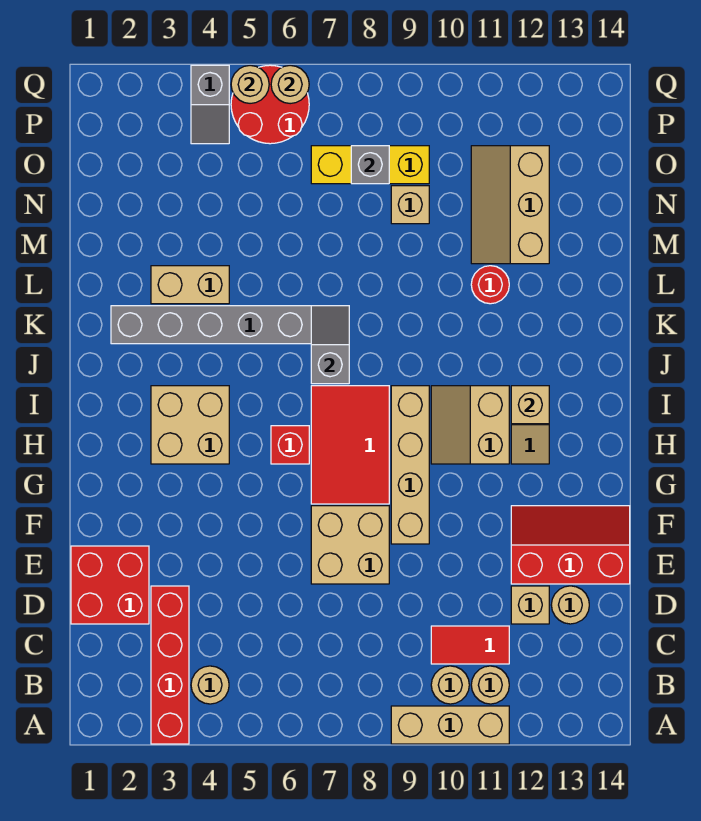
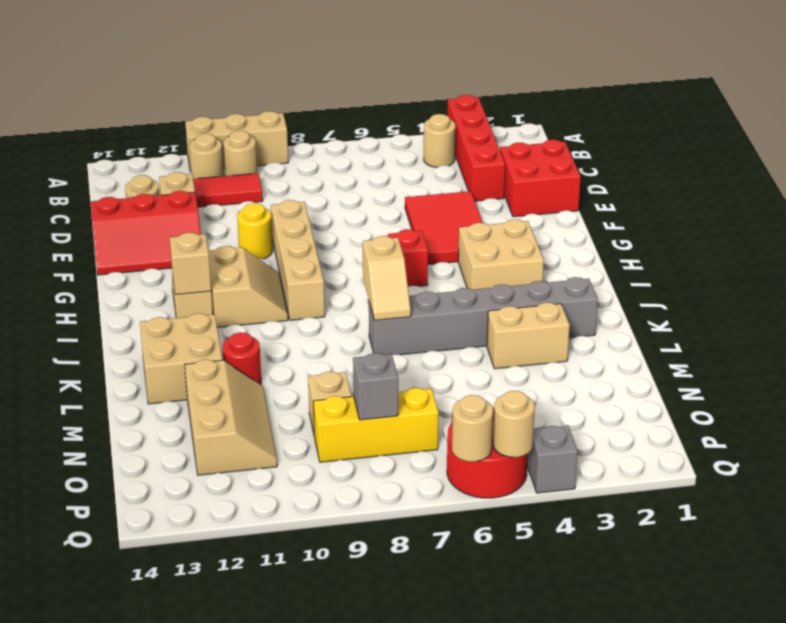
tan 2x2 brick [311,506,389,584] -> tan 2x2 brick moved to [140,314,222,404]
none -> yellow 1x1 round brick [237,203,273,259]
red 2x3 tile [311,386,389,504] -> red 2x3 tile moved to [405,191,483,265]
grey 1x2 slope [311,306,349,384] -> tan 1x2 slope [363,236,411,320]

